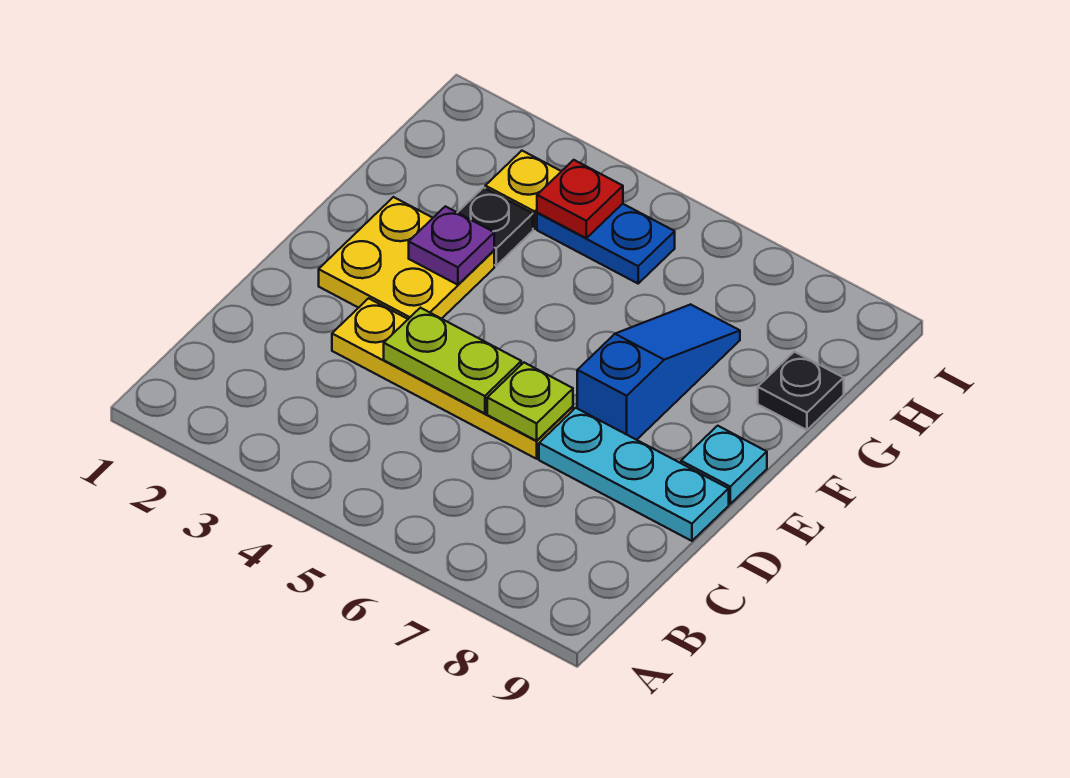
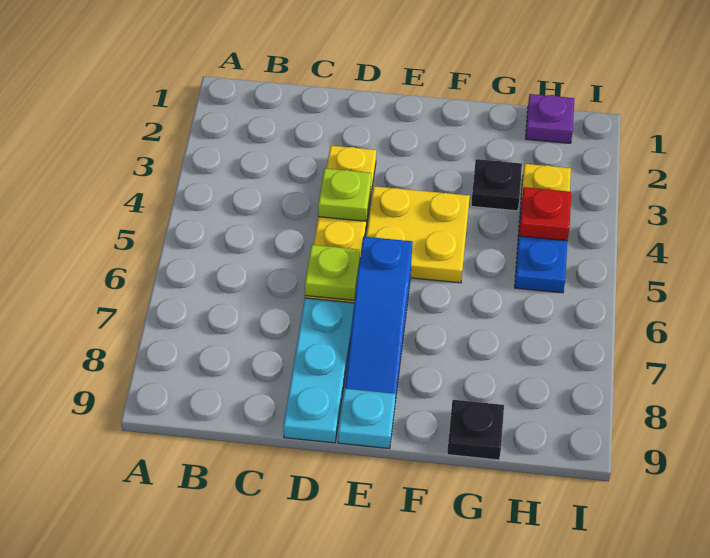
lime 1x2 plate [384,308,521,413] -> lime 1x1 plate [318,168,371,221]
yellow 2x2 plate [319,197,494,319] -> yellow 2x2 plate moved to [366,186,470,283]
blue 1x3 slope [577,304,740,440] -> blue 1x3 slope turned to [345,236,413,401]
purple 1x1 plate [409,206,494,285] -> purple 1x1 plate moved to [526,94,574,143]

